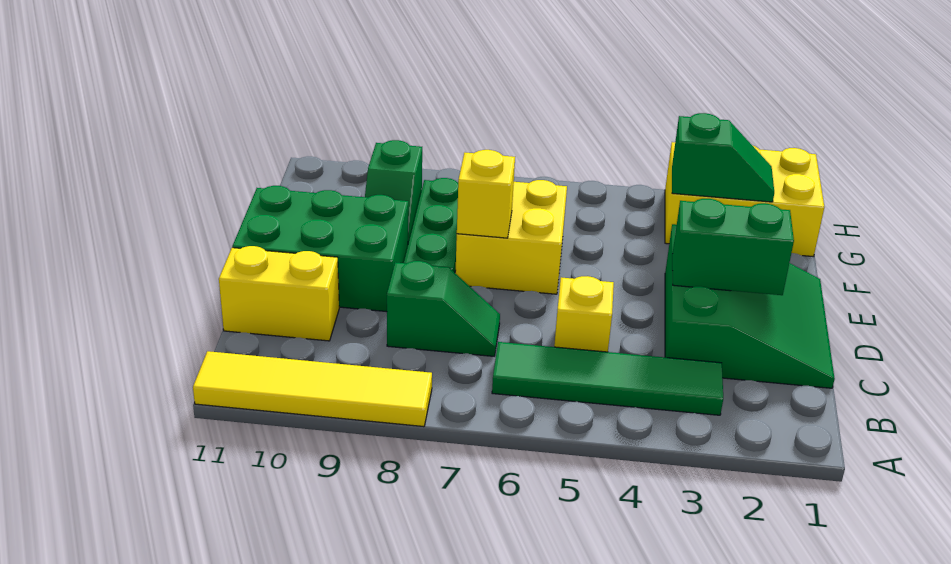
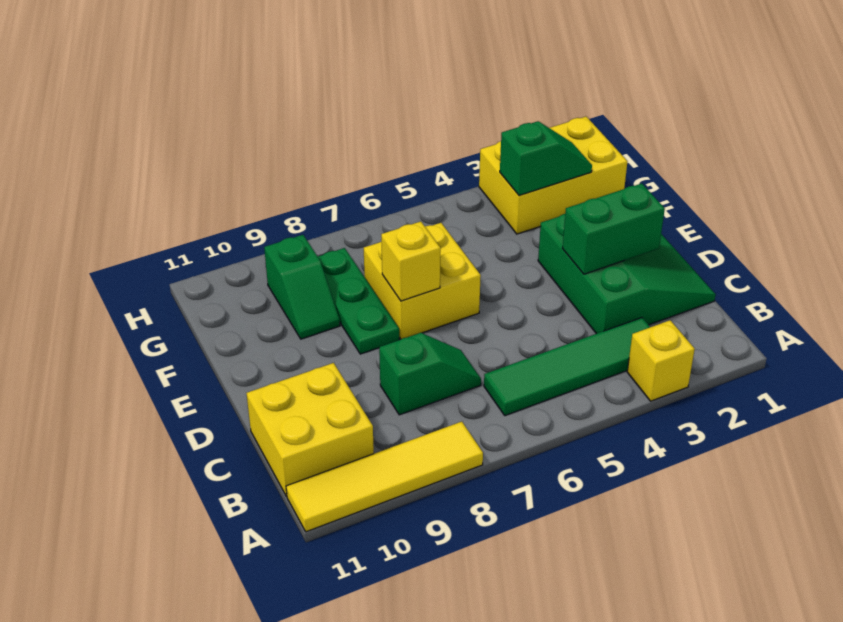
yellow 1x1 brick [554,276,614,352] -> yellow 1x1 brick moved to [627,320,695,401]
yellow 1x2 brick [219,246,339,341] -> yellow 2x2 brick [247,363,374,496]
green 2x3 brick [232,186,408,312] -> none

